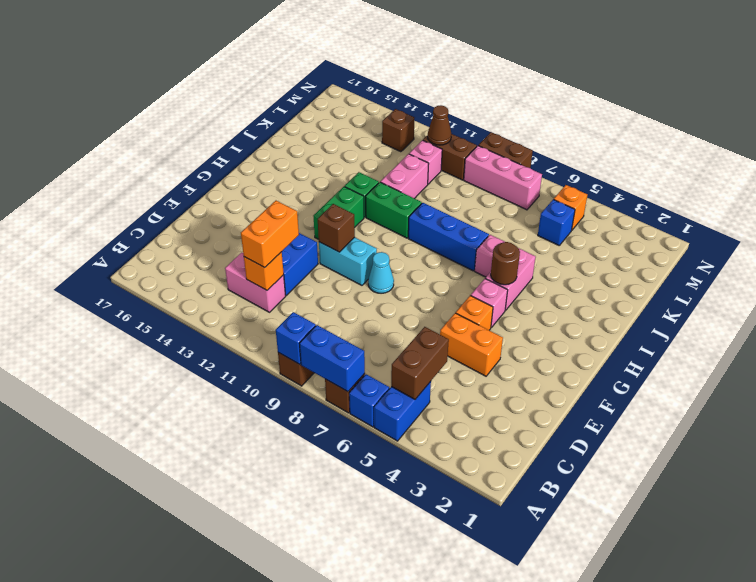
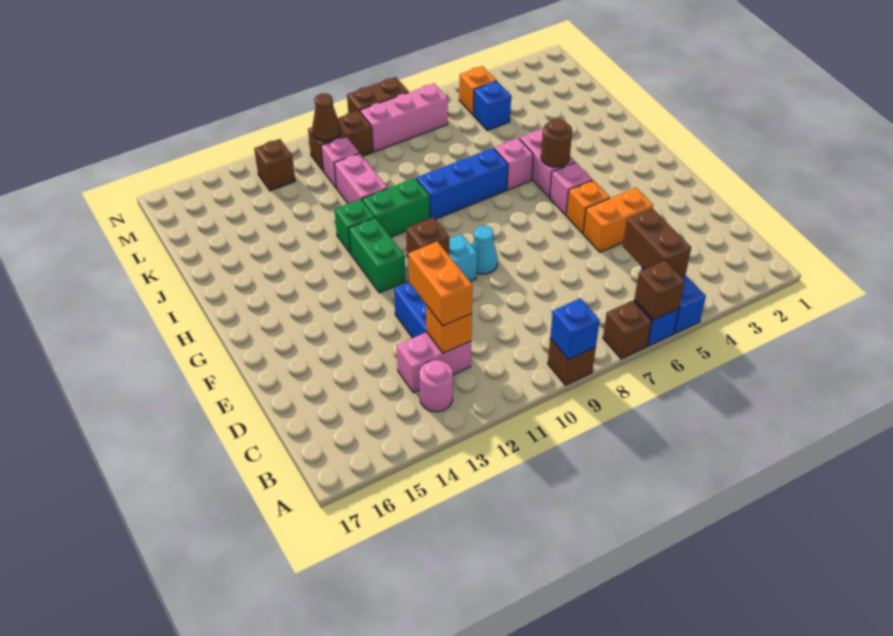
none -> brown 1x1 brick [634,261,685,320]
blue 1x2 brick [299,325,365,392] -> none
none -> pink 1x1 round brick [419,360,453,412]

